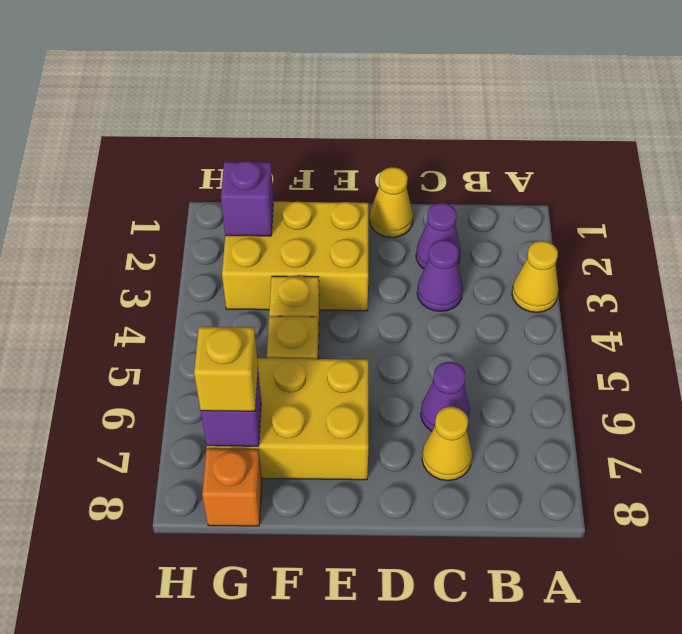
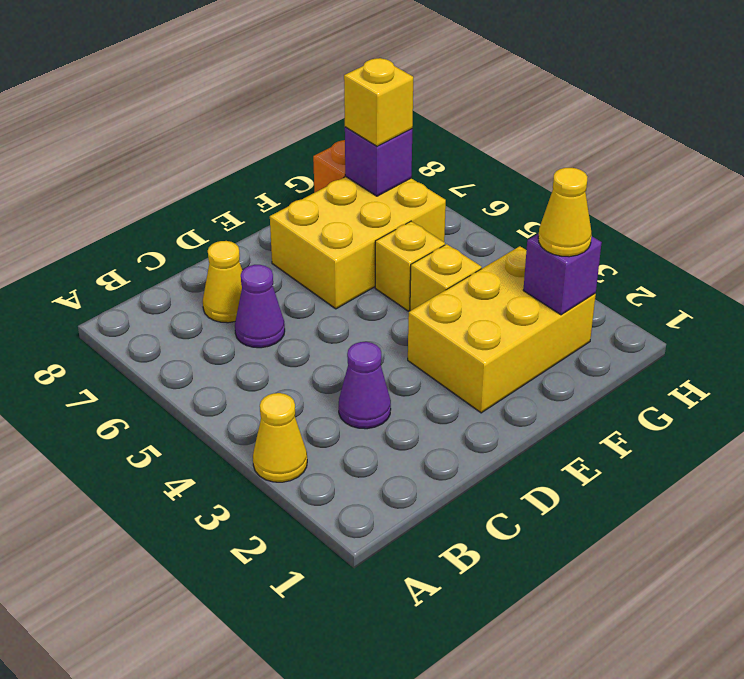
purple 1x1 cone [416,203,461,269] -> none
yellow 1x1 cone [370,167,413,237] -> yellow 1x1 cone moved to [538,168,592,257]

